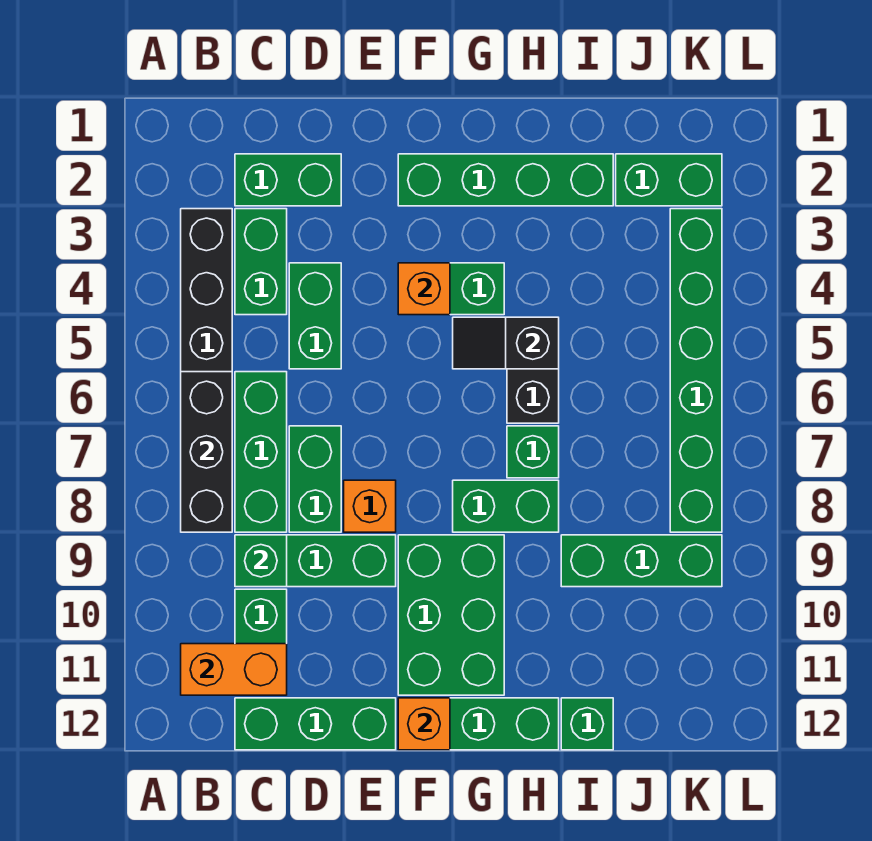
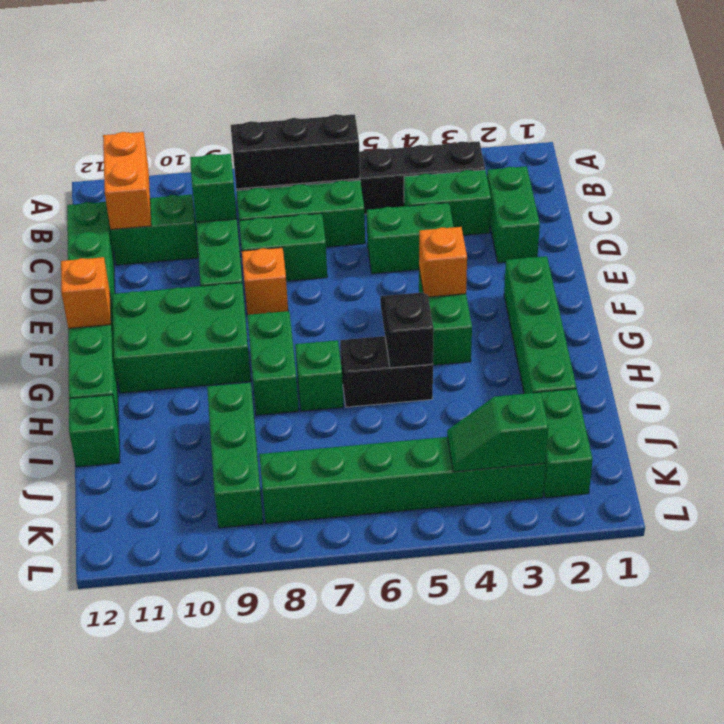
none -> green 1x2 slope [447,392,548,472]

